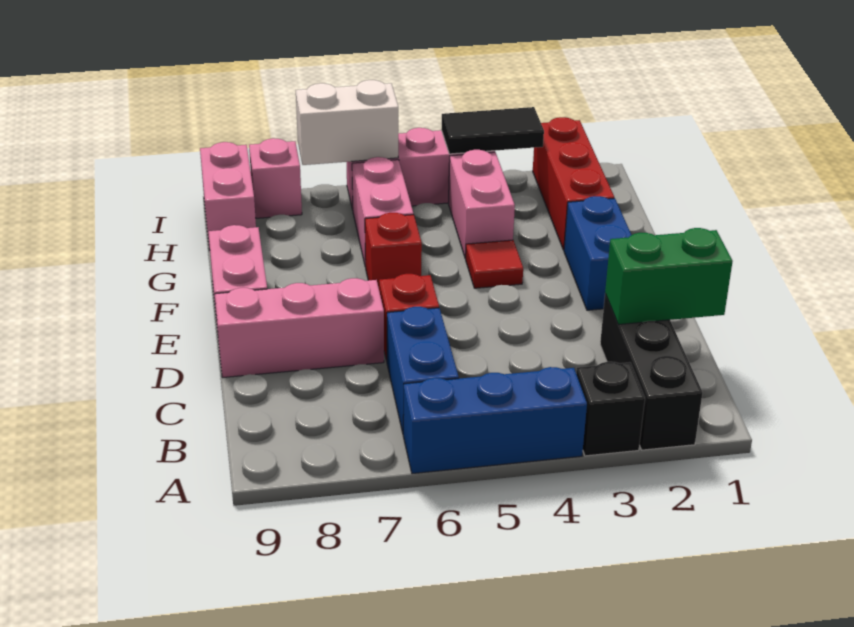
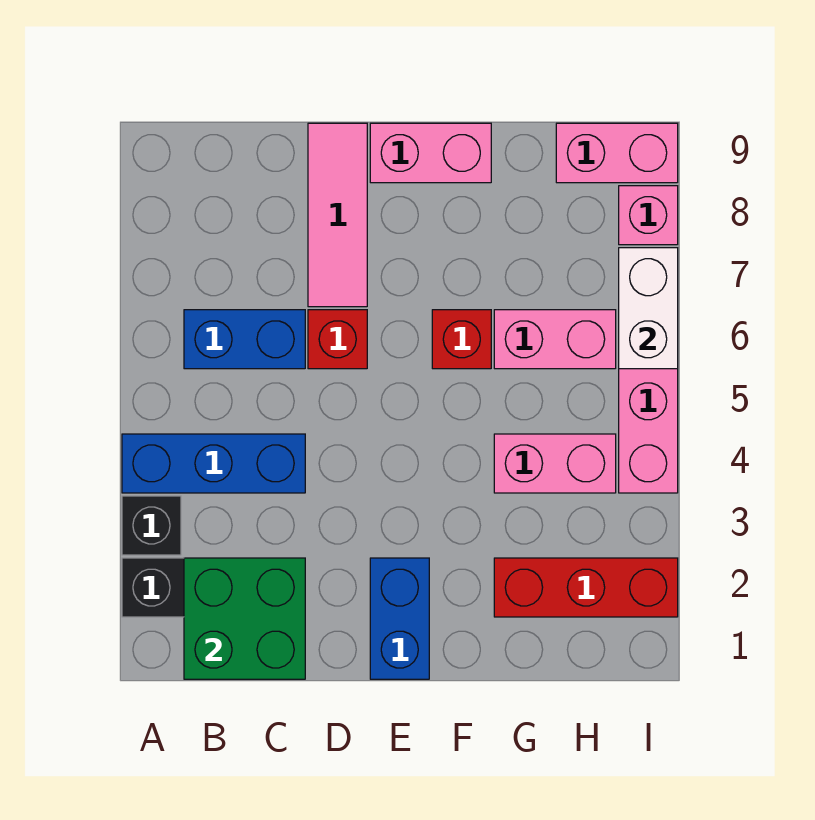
blue 1x3 brick [403,367,587,474] -> blue 1x3 brick turned to [122,434,305,493]
green 1x2 brick [605,228,733,324] -> green 2x2 brick [184,558,305,679]
pink 1x3 brick [215,278,384,378] -> pink 1x3 tile [308,123,367,307]
blue 1x2 brick [564,196,631,310] -> blue 1x2 brick turned to [370,558,429,679]
red 1x1 tile [465,240,523,288] -> none
black 1x2 tile [441,107,544,154] -> none

